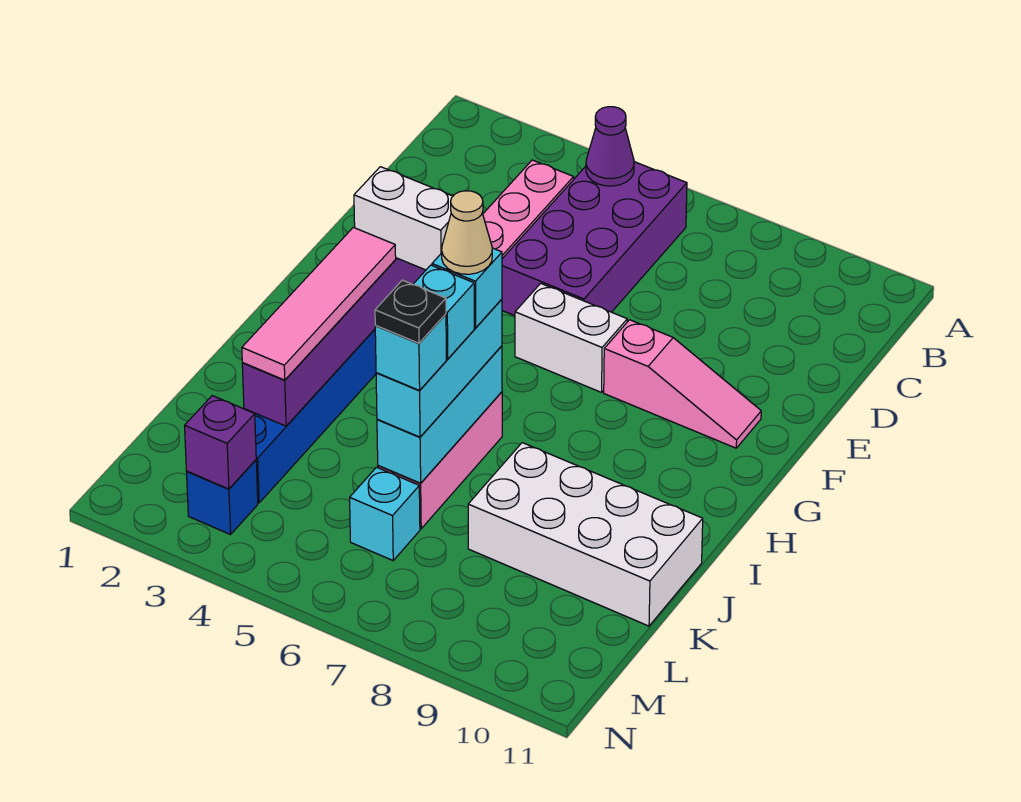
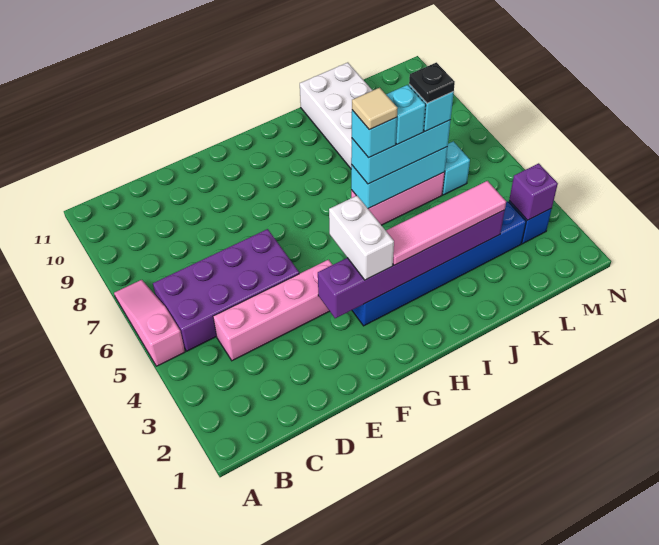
purple 1x1 cone [586,107,634,186] -> none
white 1x2 brick [515,283,627,392] -> none
pink 1x3 slope [604,320,761,448] -> pink 1x3 slope moved to [114,280,185,366]
tan 1x1 cone [442,191,492,274] -> tan 1x1 tile [352,88,398,130]

